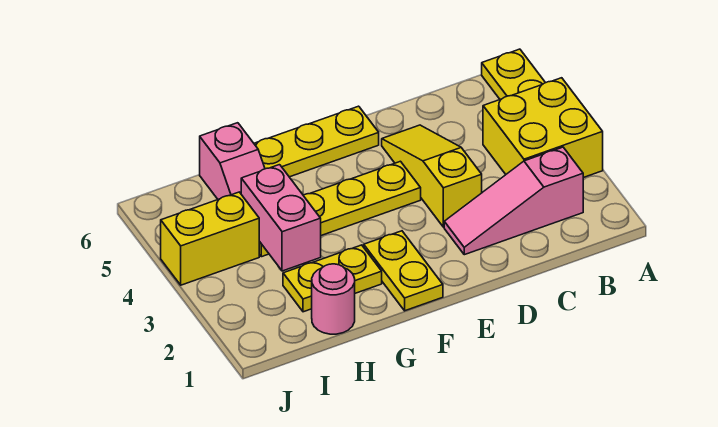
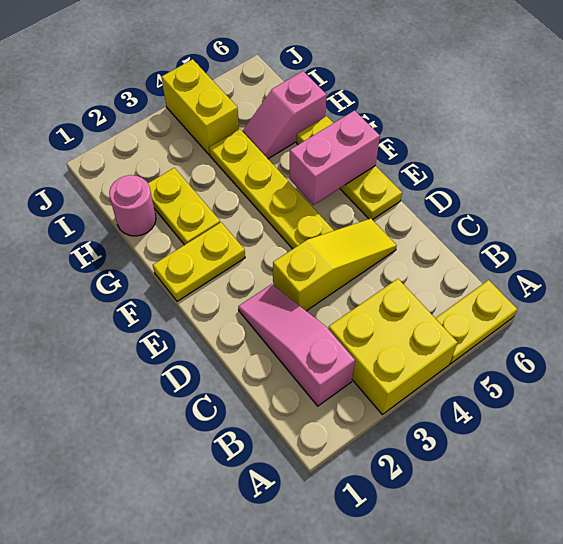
pink 1x2 brick [241,165,321,271] -> pink 1x2 brick moved to [289,111,380,205]

